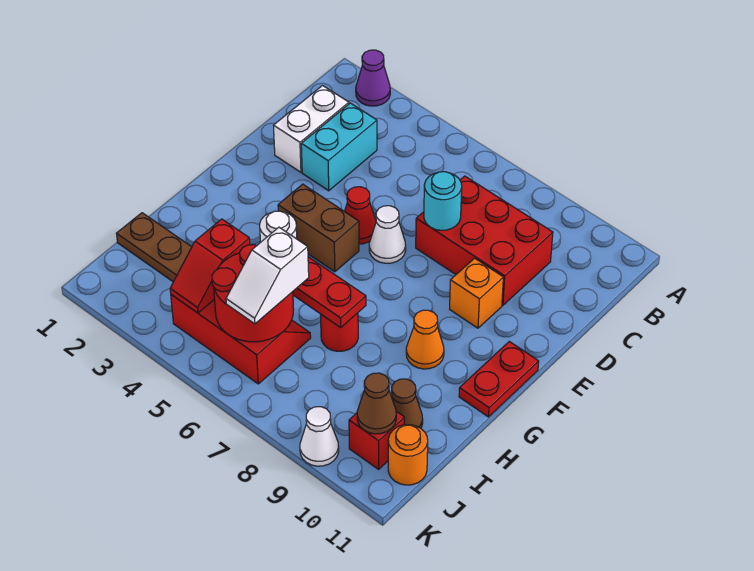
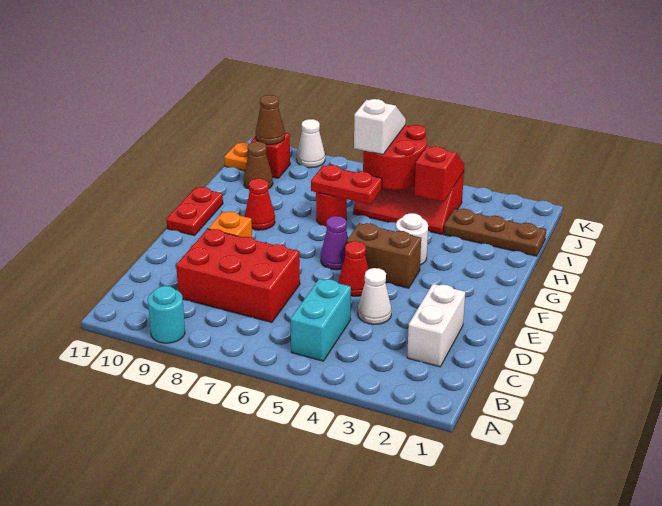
purple 1x1 cone [356,50,390,106] -> purple 1x1 cone moved to [321,216,348,270]
cyan 1x2 brick [301,103,377,191] -> cyan 1x2 brick moved to [291,279,351,361]
cyan 1x1 round brick [424,172,462,230] -> cyan 1x1 round brick moved to [148,286,185,343]
white 1x1 cone [369,206,406,263] -> white 1x1 cone moved to [358,268,392,325]
orange 1x1 cone [406,310,444,369] -> red 1x1 cone [245,179,275,230]
orange 1x1 round brick [388,425,428,485] -> orange 1x1 plate [224,142,249,171]

